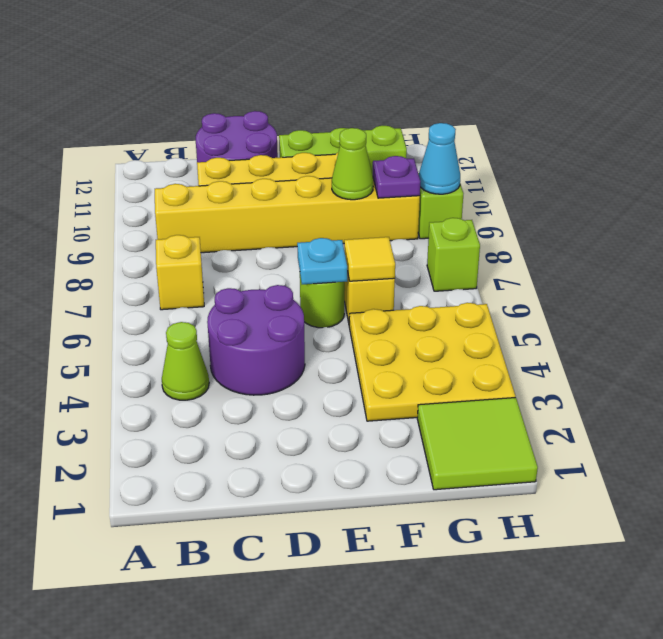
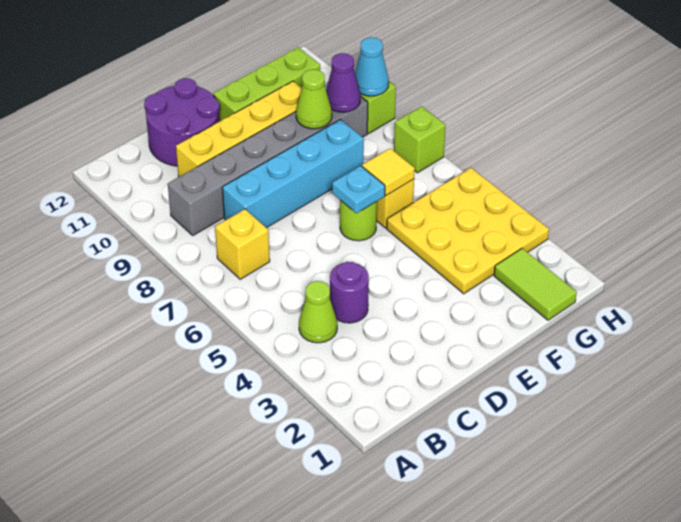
yellow 1x6 brick [155,176,420,253] -> grey 1x6 brick [168,96,368,235]
purple 2x2 round brick [207,285,305,395] -> purple 1x1 round brick [330,262,369,323]
none -> cyan 1x4 brick [222,119,364,228]
lime 2x2 tile [417,398,538,490] -> lime 1x2 tile [494,248,577,320]
purple 1x1 plate [373,156,420,198] -> purple 1x1 cone [326,53,361,112]

